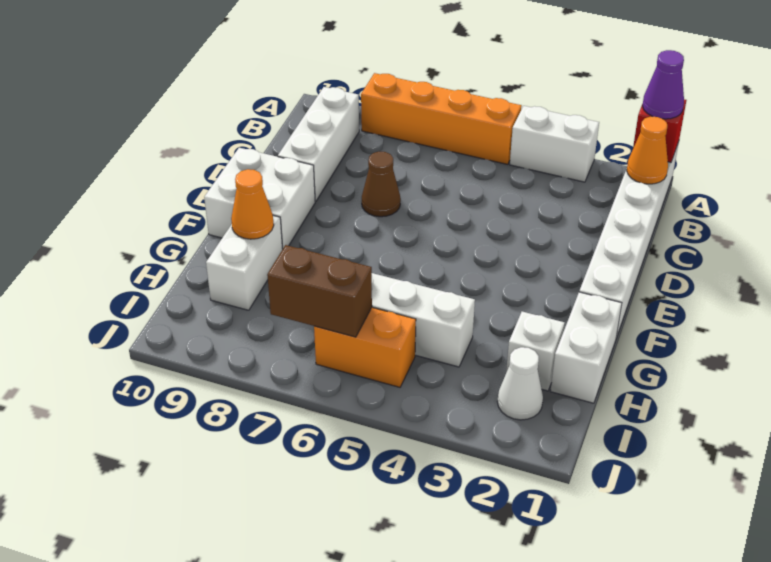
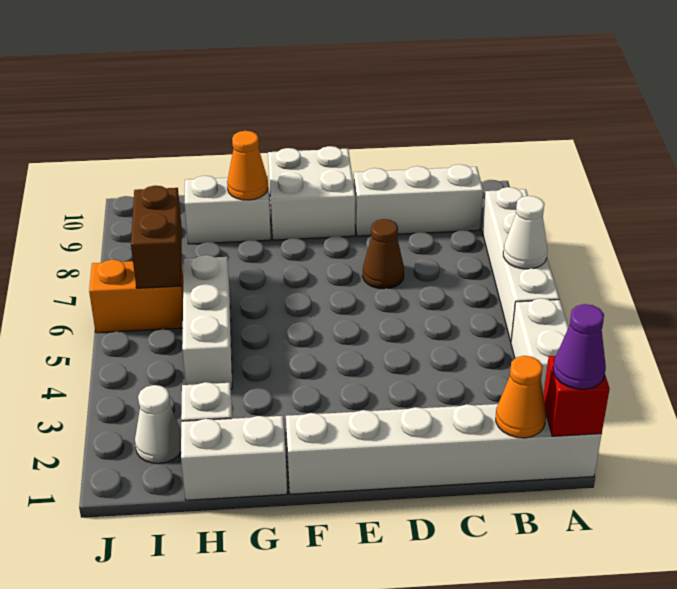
orange 1x4 brick [361,73,521,164] -> white 1x4 brick [482,187,560,341]
none -> white 1x1 cone [503,196,547,269]
orange 1x2 brick [314,308,416,387] -> orange 1x2 brick turned to [89,259,183,333]

